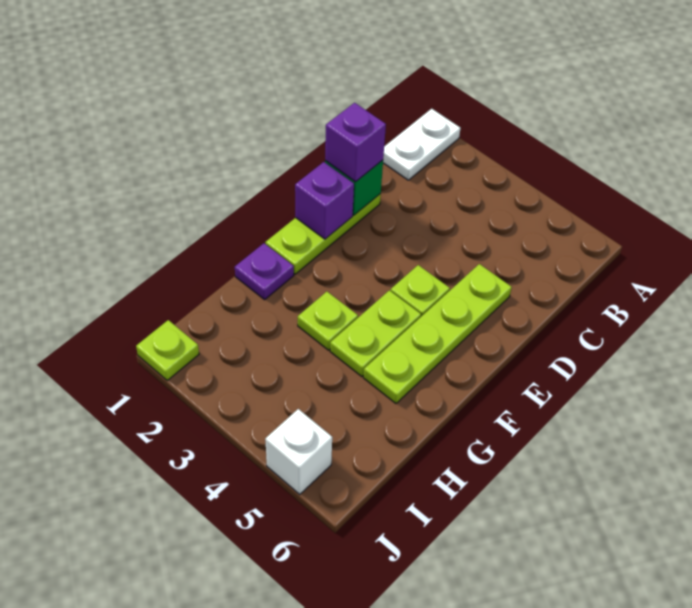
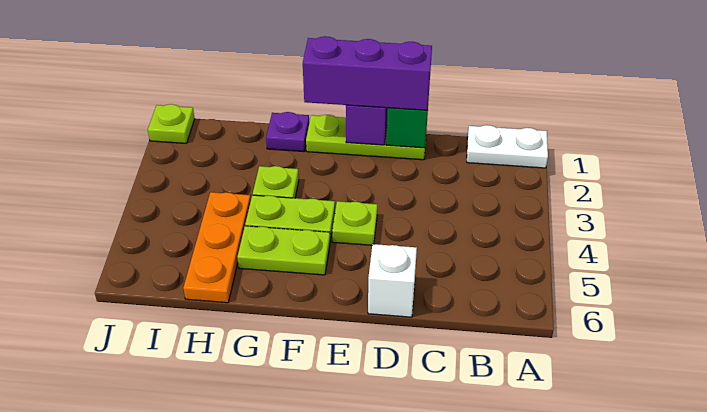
purple 1x1 brick [325,103,386,182] -> purple 1x3 brick [303,36,432,110]
lime 1x4 plate [364,264,512,403] -> lime 1x2 plate [237,226,330,275]
none -> orange 1x3 plate [183,192,251,303]
white 1x1 brick [265,409,332,494] -> white 1x1 brick moved to [368,244,417,317]

